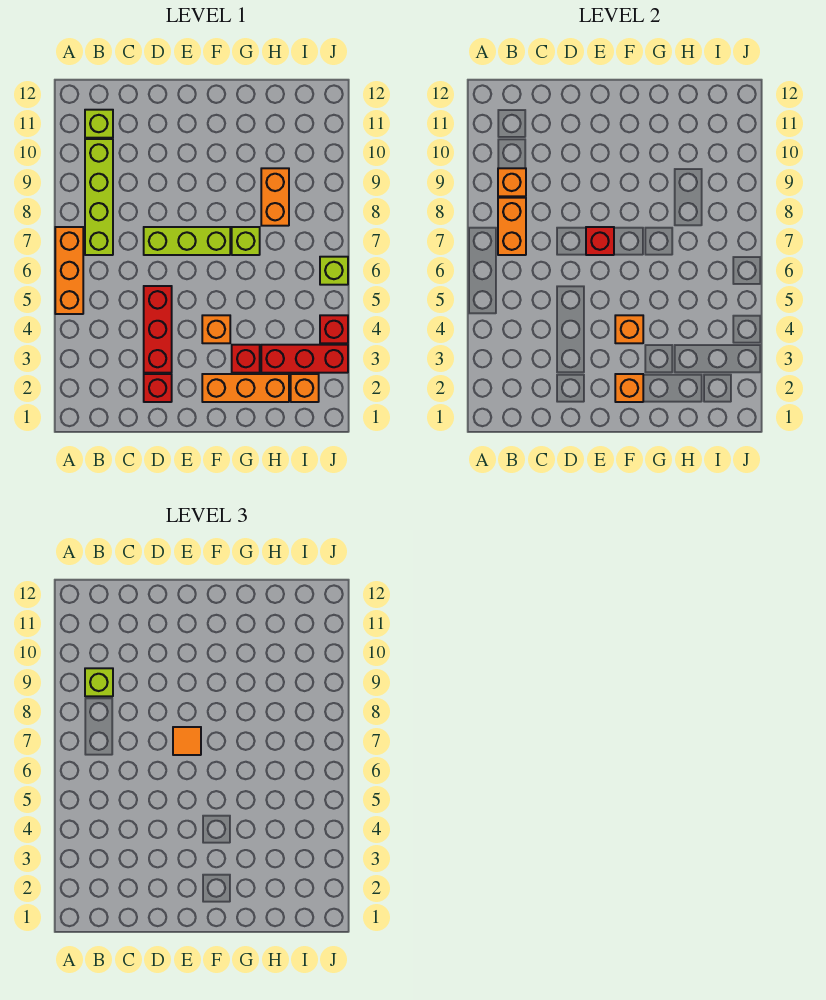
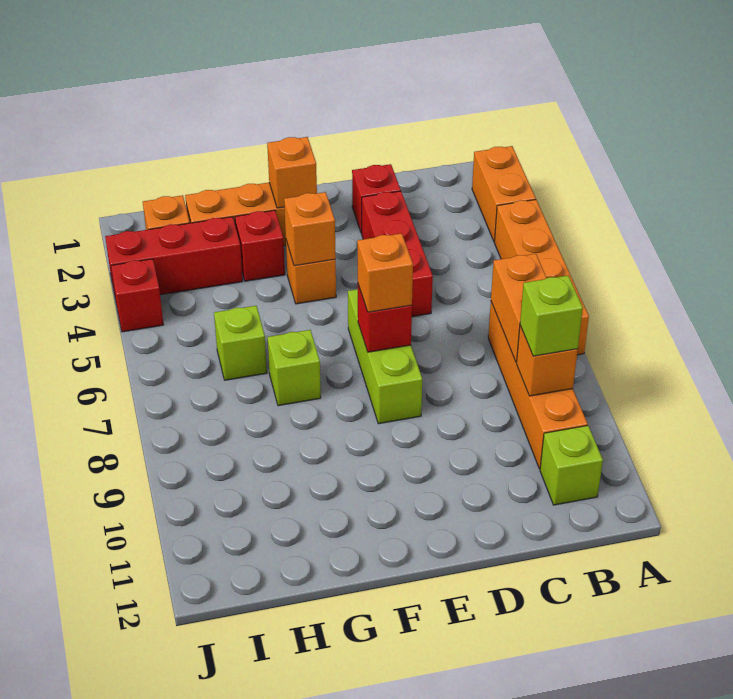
orange 1x3 brick [55,227,83,314] -> orange 1x4 brick [495,200,589,355]
lime 1x4 brick [85,139,113,255] -> orange 1x4 brick [488,302,588,469]
lime 1x3 brick [144,227,230,255] -> lime 1x3 brick turned to [348,289,422,424]
orange 1x1 tile [173,727,201,755] -> orange 1x1 brick [357,233,413,312]
orange 1x2 brick [261,168,289,226] -> orange 1x2 brick moved to [472,146,536,242]
lime 1x1 brick [320,257,348,285] -> lime 1x1 brick moved to [214,306,267,380]

